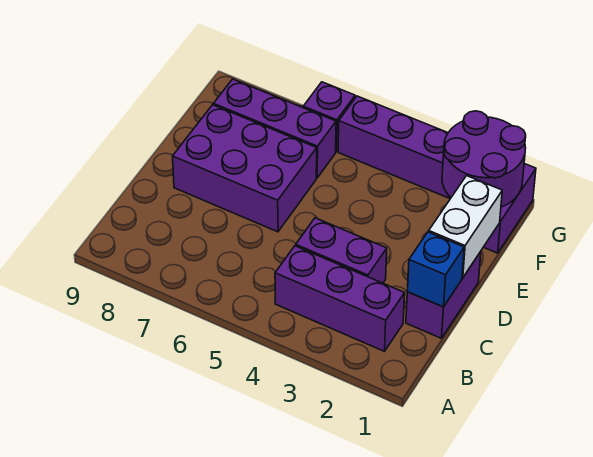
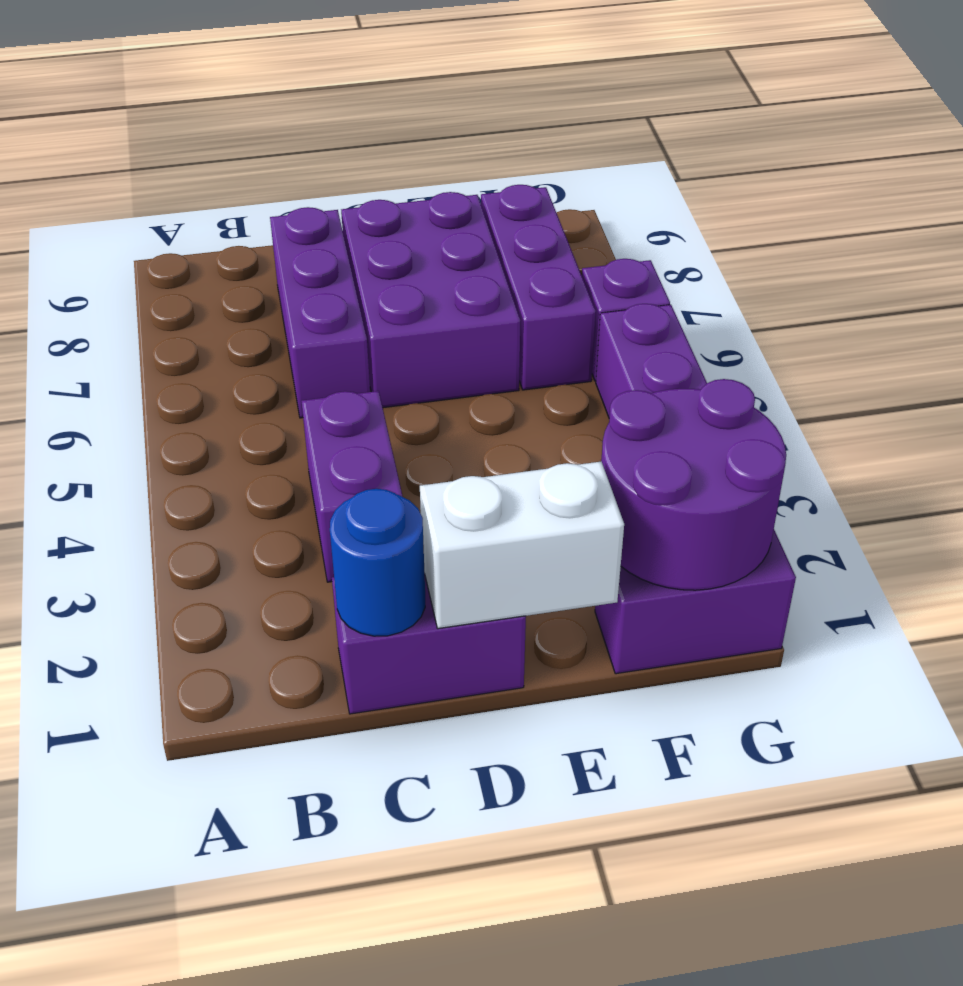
purple 1x3 brick [275,246,405,351] -> purple 1x3 brick moved to [270,207,370,418]
blue 1x1 brick [407,232,464,307] -> blue 1x1 round brick [330,489,425,636]

